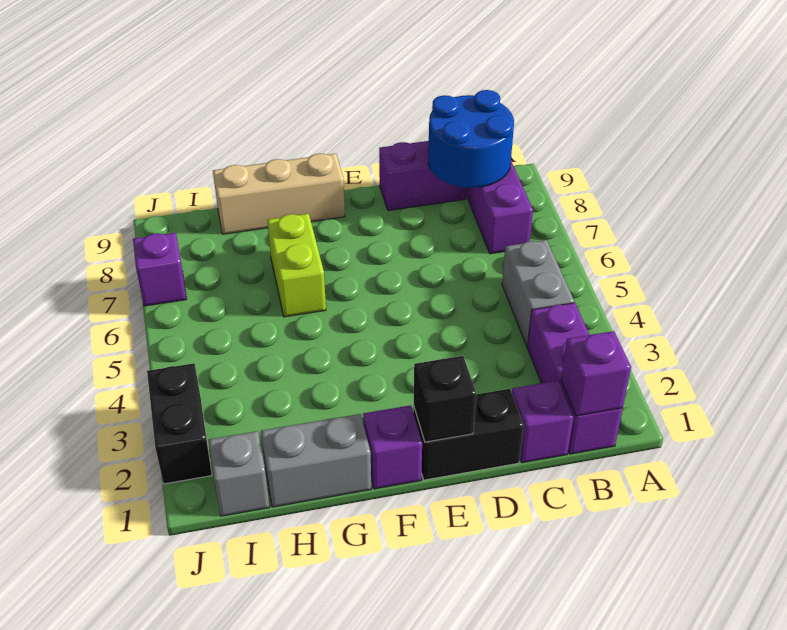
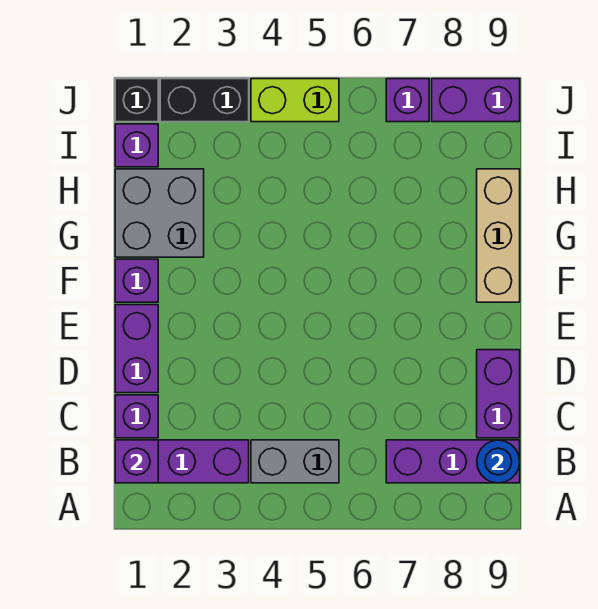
blue 2x2 round brick [428,90,514,188] -> blue 1x1 round brick [477,440,520,483]
black 1x2 brick [413,389,524,480] -> purple 1x2 brick [115,305,158,393]
black 1x1 brick [413,356,476,442] -> black 1x1 brick moved to [115,79,158,122]
grey 1x2 brick [261,414,371,507] -> grey 2x2 brick [115,169,204,257]
lime 1x2 brick [267,214,326,317] -> lime 1x2 brick moved to [251,79,339,122]
grey 1x1 brick [208,431,270,516] -> purple 1x1 brick [115,124,158,167]
none -> purple 1x2 brick [432,79,520,122]

